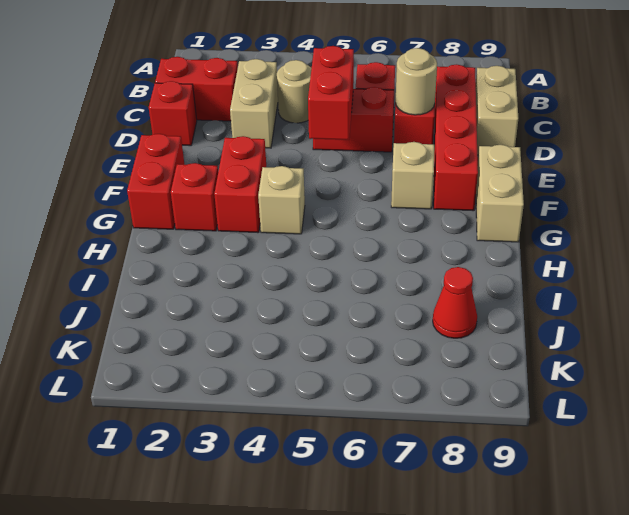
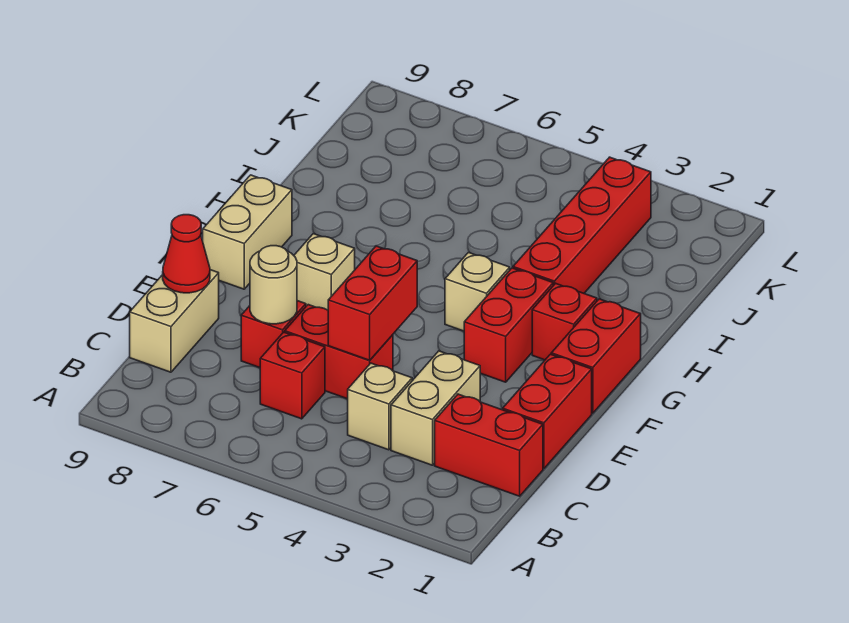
tan 1x1 round brick [277,60,312,123] -> tan 1x1 brick [348,363,412,450]
red 1x4 brick [434,64,478,211] -> red 1x4 brick moved to [513,157,651,293]
red 1x1 brick [149,81,197,146] -> red 1x2 brick [503,354,592,469]
red 1x1 cone [433,267,477,338] -> red 1x1 cone moved to [163,215,210,293]

